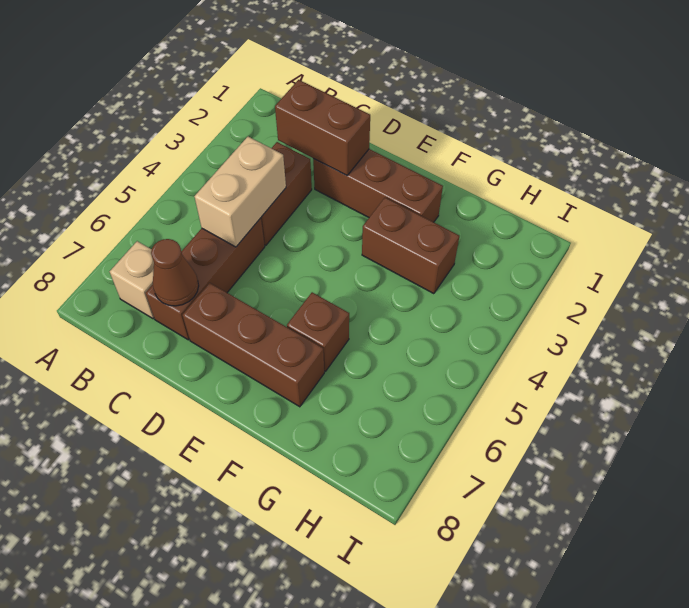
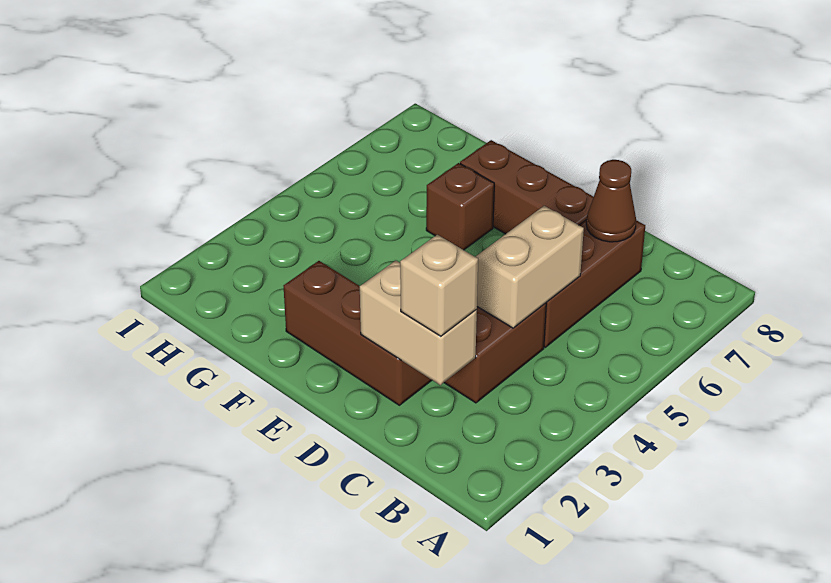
tan 1x1 brick [109,241,154,319] -> tan 1x1 brick moved to [400,235,478,336]
brown 1x2 brick [275,80,370,175] -> tan 1x2 brick [360,260,477,385]
brown 1x2 brick [362,198,459,294] -> none

